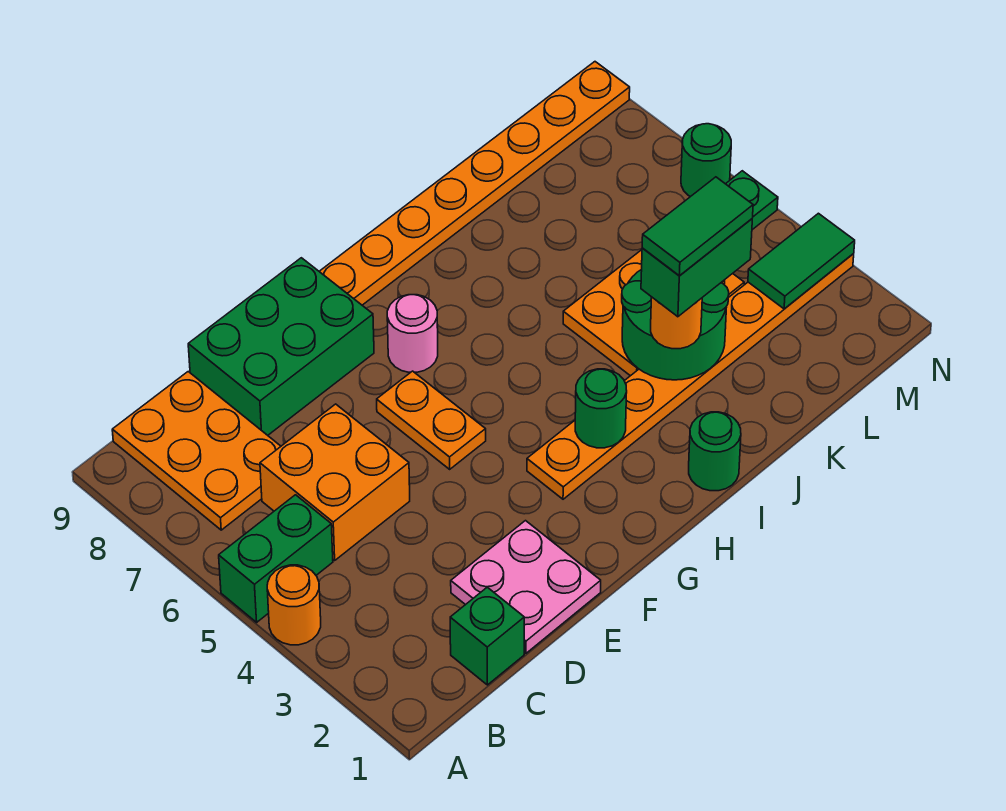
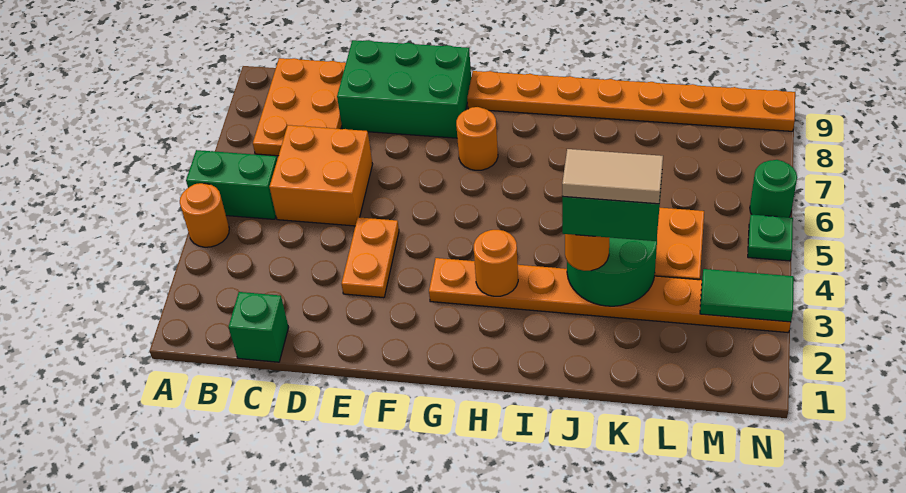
pink 2x2 plate [451,521,601,653] -> none
orange 1x2 plate [377,371,486,469] -> orange 1x2 plate moved to [342,217,399,298]
pink 1x1 round brick [387,295,438,372] -> orange 1x1 round brick [456,107,498,170]
green 1x1 round brick [575,369,627,448] -> orange 1x1 round brick [474,230,518,296]
green 1x1 round brick [689,412,741,491] -> none
green 1x2 tile [642,177,753,276] -> tan 1x2 tile [562,149,663,204]

